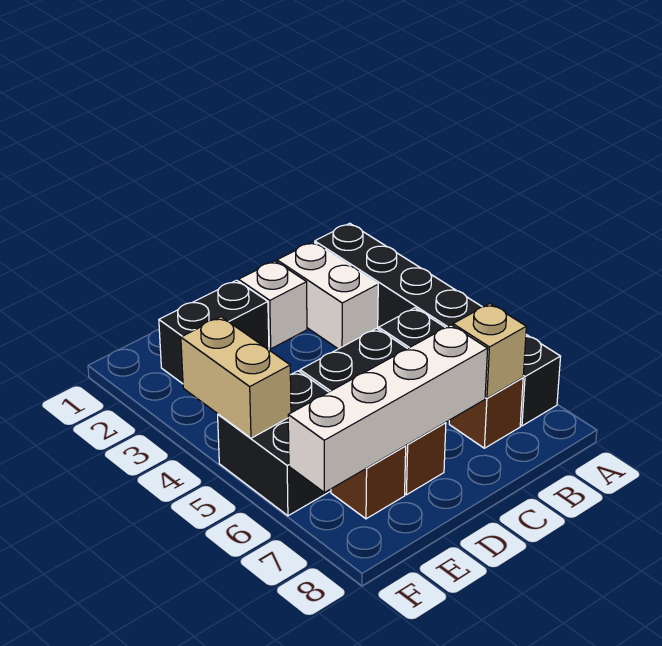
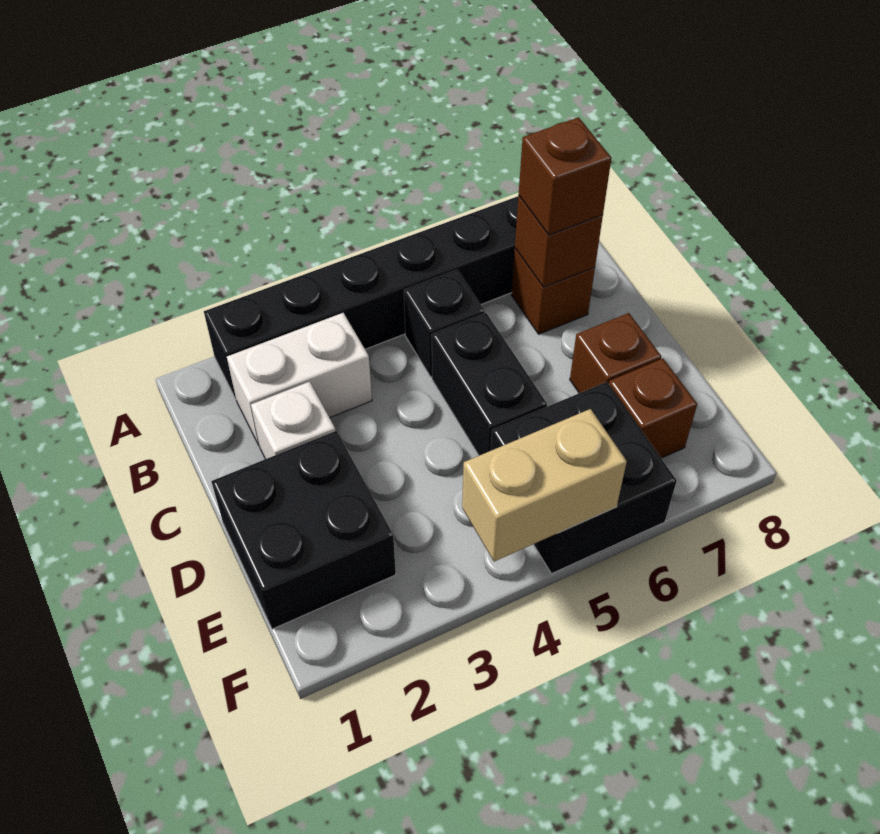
tan 1x1 brick [453,304,526,398] -> brown 1x1 brick [515,196,603,287]
none -> brown 1x1 brick [519,117,611,235]
white 1x4 brick [288,325,488,492] -> none
black 1x2 brick [159,280,269,384] -> black 2x2 brick [211,431,396,629]

